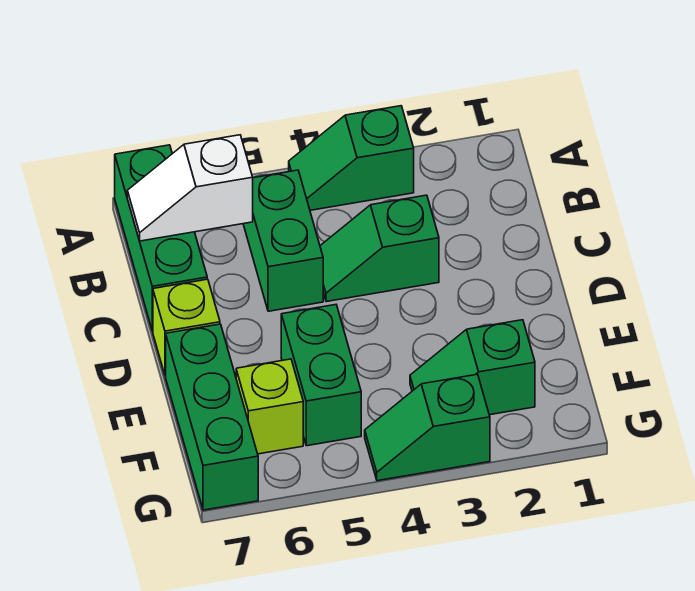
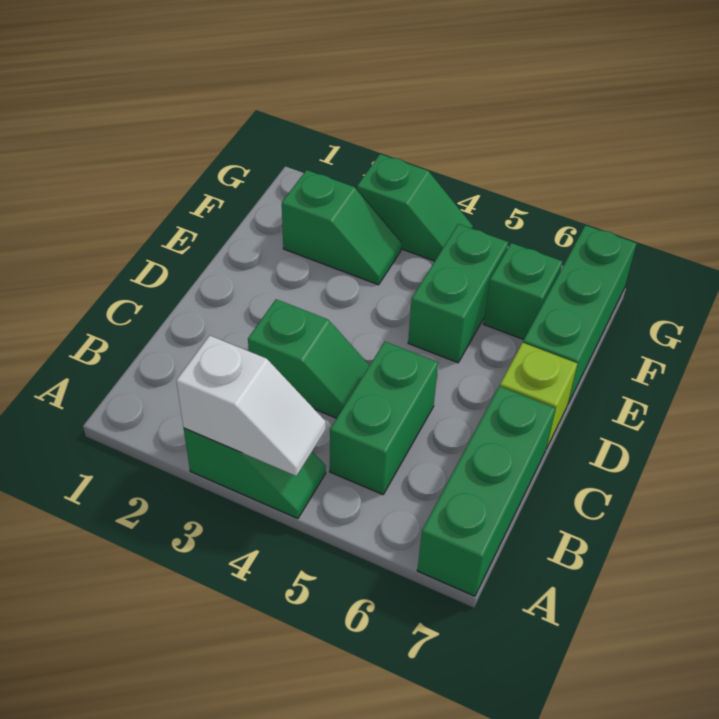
white 1x2 slope [127,135,253,241] -> white 1x2 slope moved to [176,335,326,476]
lime 1x1 brick [236,359,303,454] -> green 1x1 brick [483,243,563,340]

